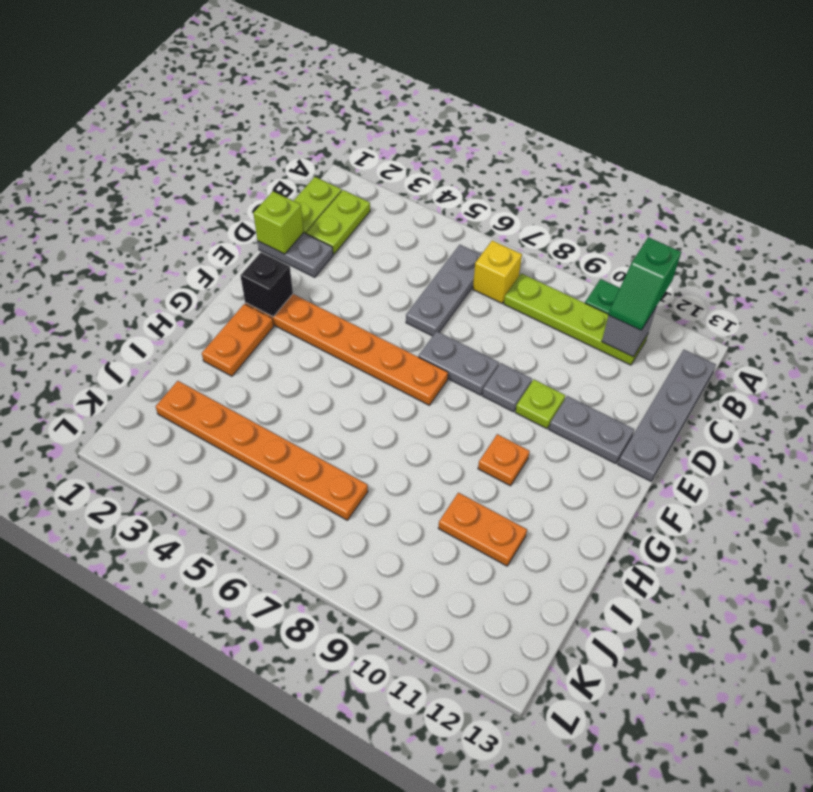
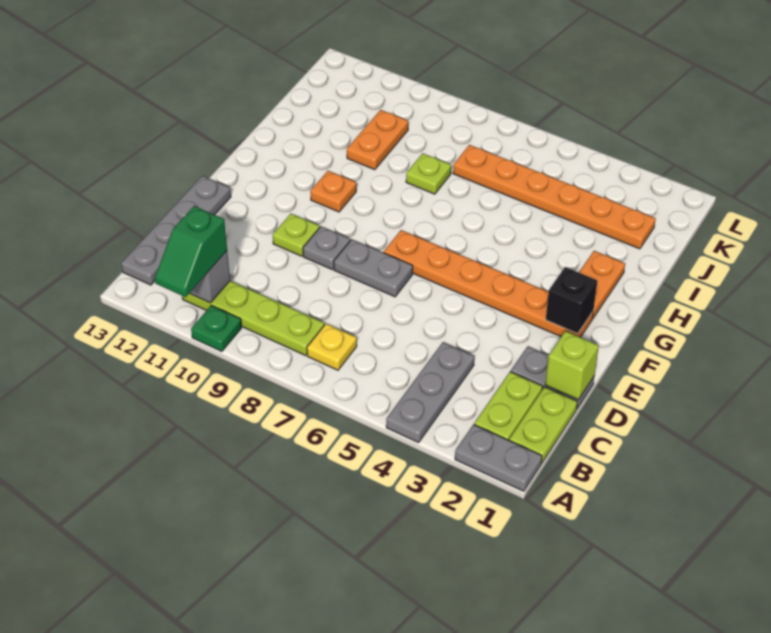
green 1x2 slope [609,237,681,330] -> green 1x2 slope turned to [155,206,227,297]
grey 1x3 plate [406,245,481,336] -> grey 1x3 plate moved to [386,342,474,443]
yellow 1x1 brick [473,240,522,303] -> yellow 1x1 plate [307,324,357,370]
grey 1x2 plate [549,396,634,464] -> grey 1x2 plate moved to [455,424,542,491]
none -> lime 1x1 plate [406,153,451,194]
orange 1x2 plate [439,493,527,566] -> orange 1x2 plate turned to [347,110,408,170]

